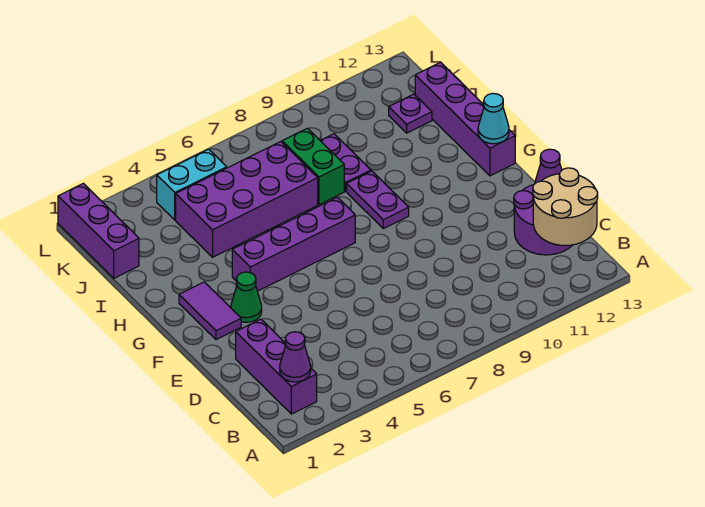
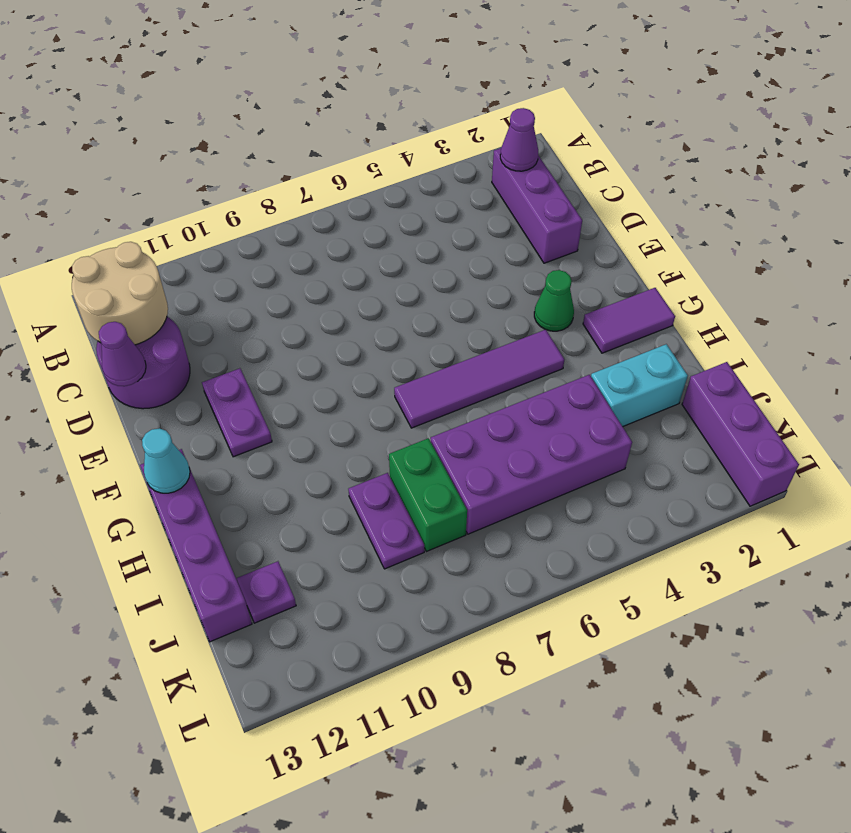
purple 1x2 tile [179,282,241,340] -> purple 1x2 tile turned to [583,288,675,353]
purple 1x4 brick [232,197,355,291] -> purple 1x4 tile [394,330,564,428]
purple 1x2 plate [347,171,409,229] -> purple 1x2 plate moved to [202,368,272,457]
cyan 1x2 brick [157,149,227,220] -> cyan 1x2 brick moved to [591,344,688,427]

